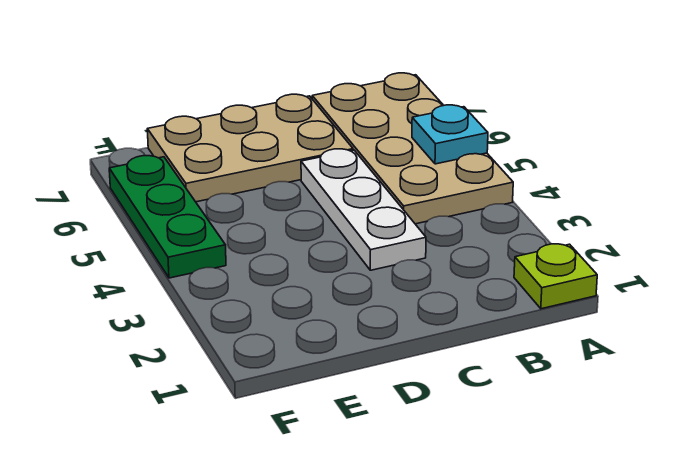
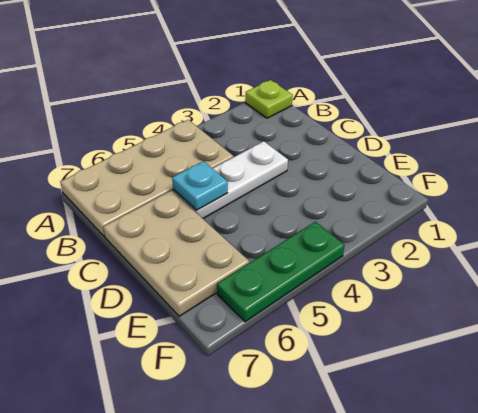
cyan 1x1 plate [412,105,488,164] -> cyan 1x1 plate moved to [172,161,228,210]

